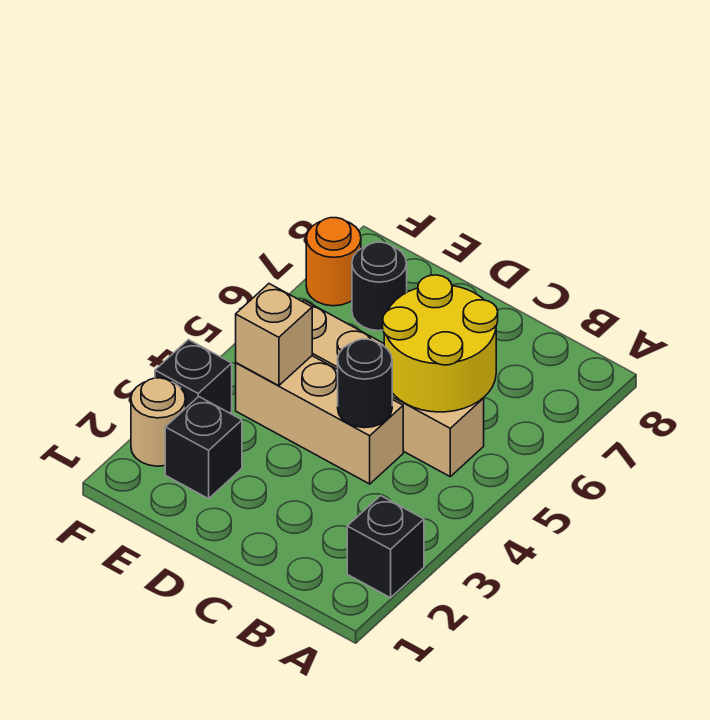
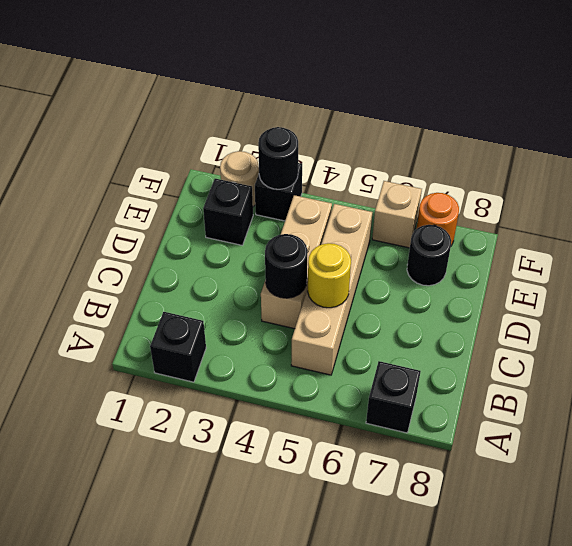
none -> black 1x1 brick [366,361,421,433]
yellow 2x2 round brick [383,275,498,412] -> yellow 1x1 round brick [308,243,351,308]
tan 1x1 brick [236,284,312,386] -> tan 1x1 brick moved to [372,181,422,248]
none -> black 1x1 round brick [258,127,298,189]

